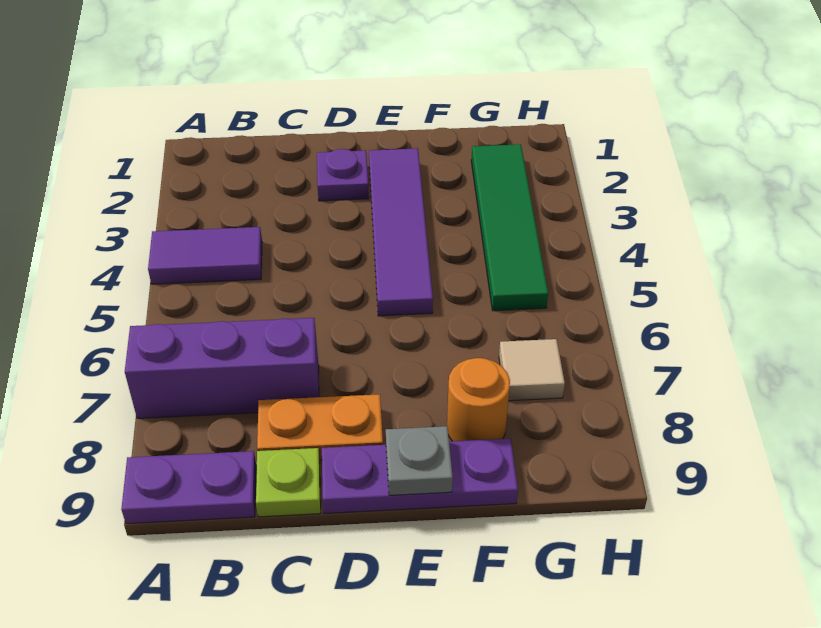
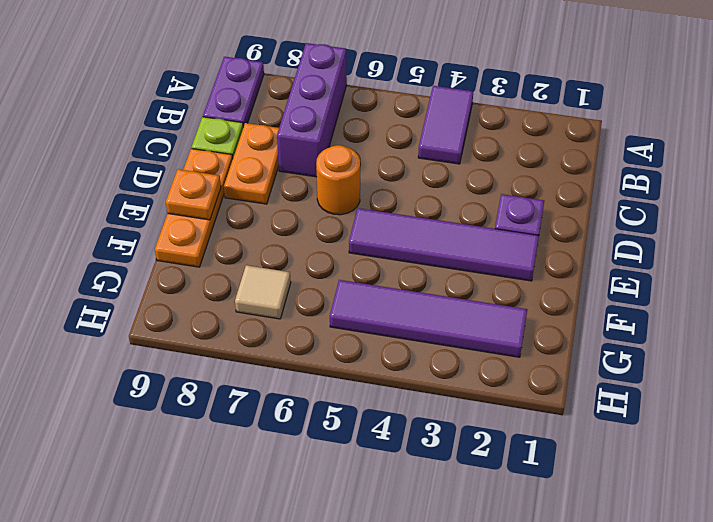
purple 1x3 plate [322,439,518,514] -> orange 1x3 plate [155,148,233,267]
grey 1x1 plate [386,426,453,495] -> orange 1x1 plate [166,169,221,220]
orange 1x1 round brick [447,358,510,441] -> orange 1x1 round brick moved to [316,145,360,215]
green 1x4 tile [471,144,548,311] -> purple 1x4 tile [330,280,527,357]

